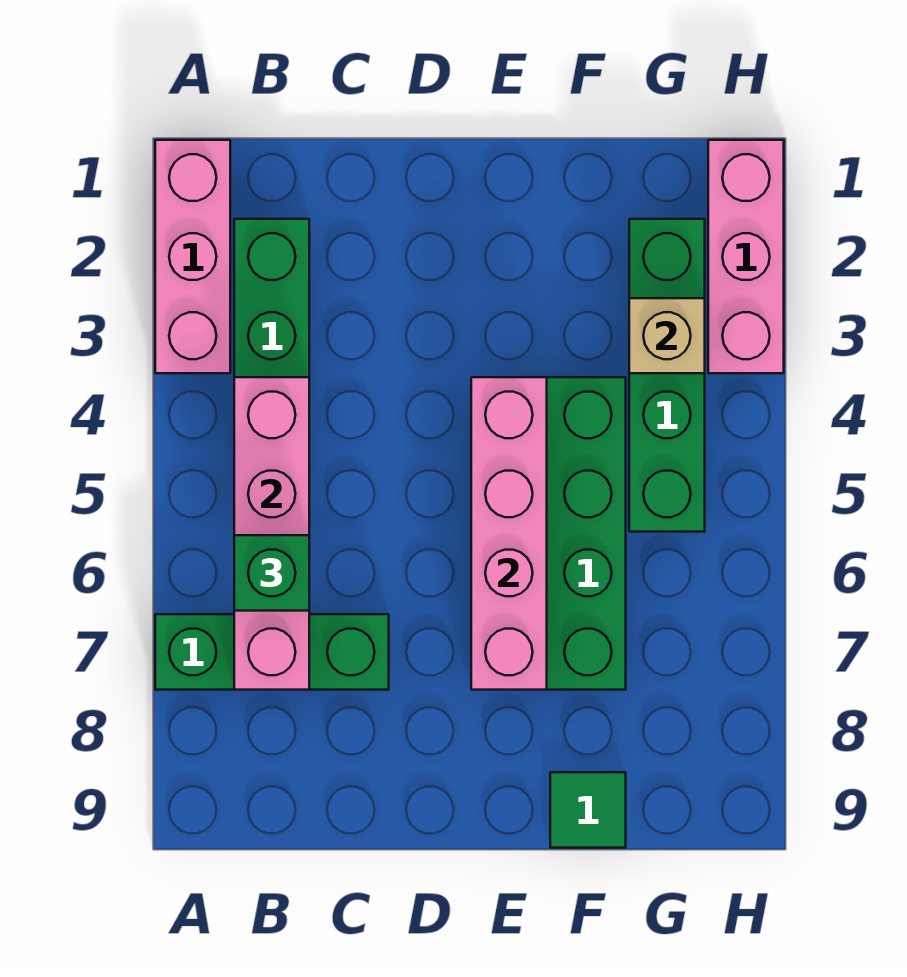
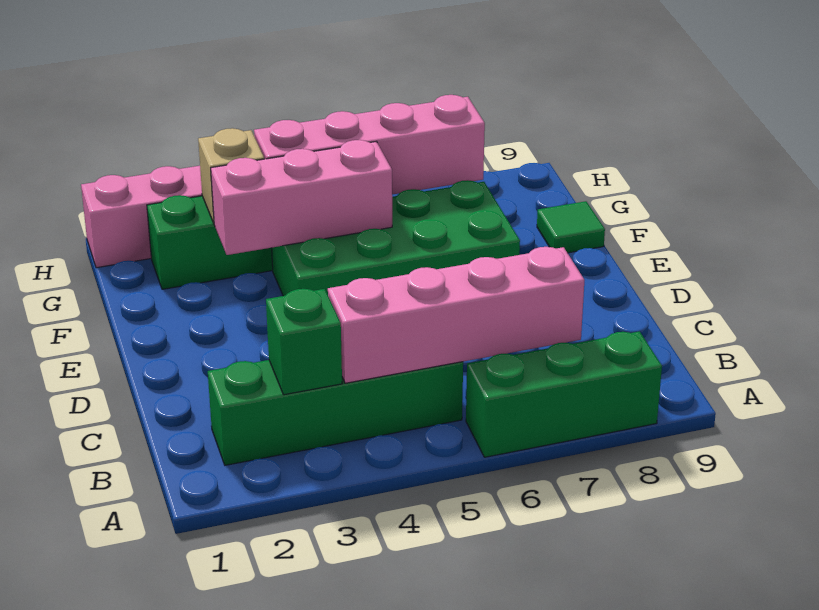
pink 1x3 brick [155,140,230,373] -> pink 1x3 brick moved to [211,140,392,255]
green 1x3 brick [155,614,389,690] -> green 1x3 brick turned to [466,331,662,457]
green 1x1 brick [234,535,309,611] -> green 1x1 brick moved to [266,289,342,395]
pink 1x4 brick [471,377,547,690] -> pink 1x4 brick moved to [254,95,485,195]

